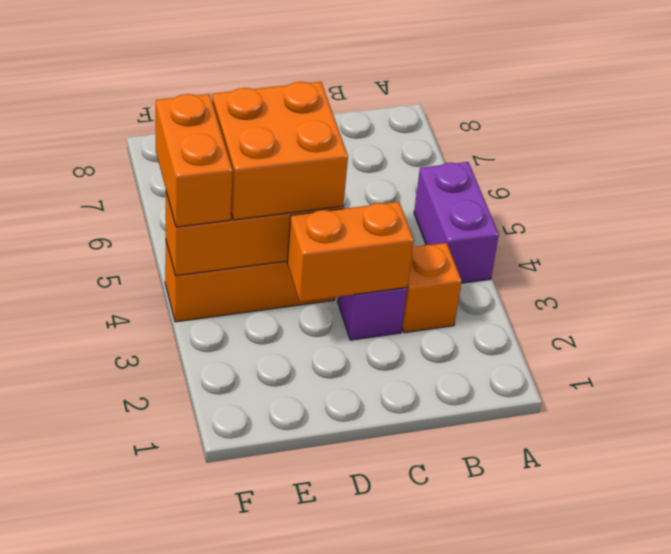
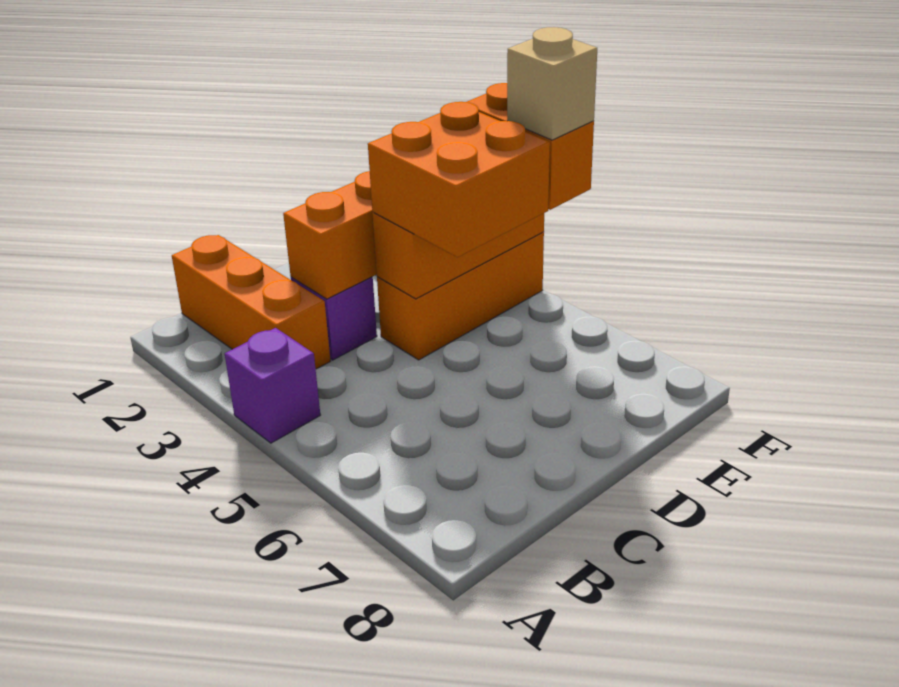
purple 1x2 brick [414,162,499,283] -> purple 1x1 brick [225,328,320,443]
orange 1x1 brick [402,243,461,333] -> orange 1x3 brick [172,235,330,369]
none -> tan 1x1 brick [507,27,597,140]

